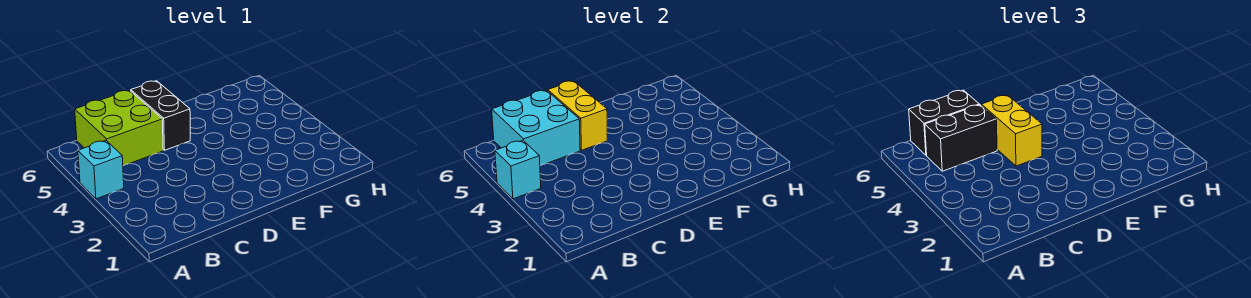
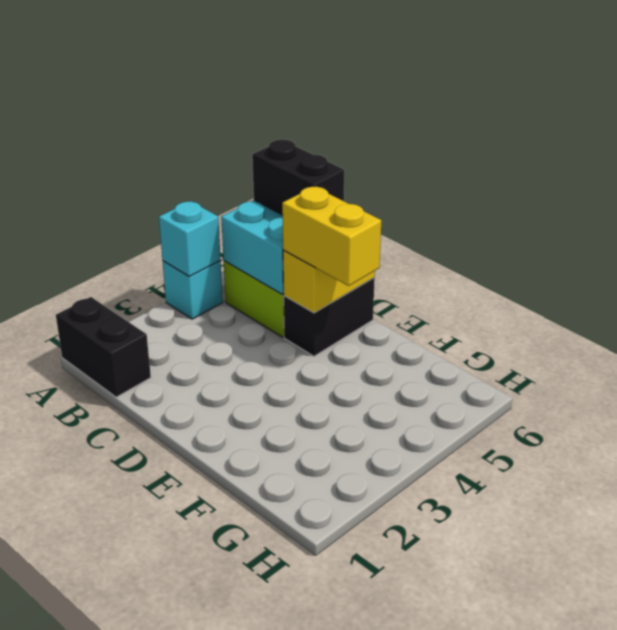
black 1x2 brick [925,105,997,171] -> black 1x2 brick moved to [56,297,151,397]
yellow 1x2 brick [981,95,1042,166] -> yellow 1x2 brick turned to [282,187,381,286]

